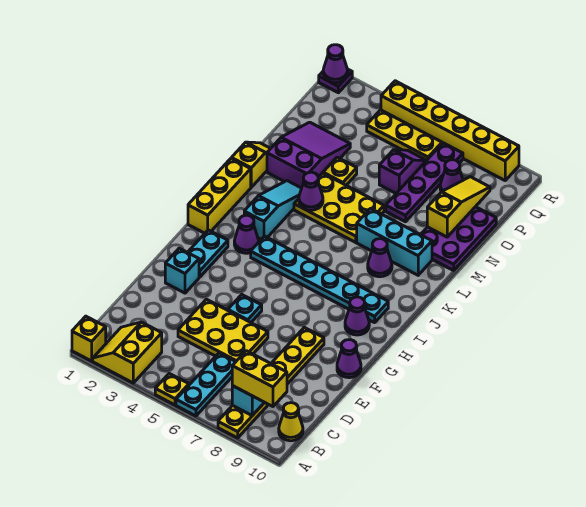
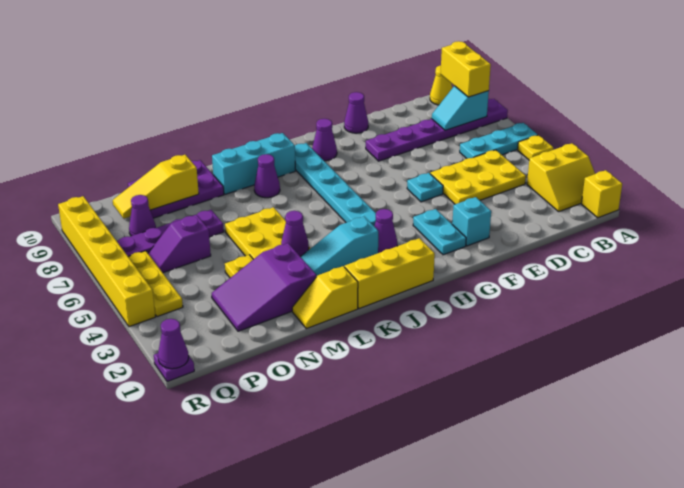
yellow 1x6 plate [218,327,324,438] -> purple 1x6 plate [366,99,508,161]
yellow 2x3 plate [178,299,268,361] -> yellow 2x3 plate turned to [430,150,526,204]
cyan 1x2 plate [188,230,228,277] -> cyan 1x2 plate turned to [413,209,466,255]
cyan 1x3 brick [357,209,432,275] -> cyan 1x3 brick turned to [212,133,295,194]

